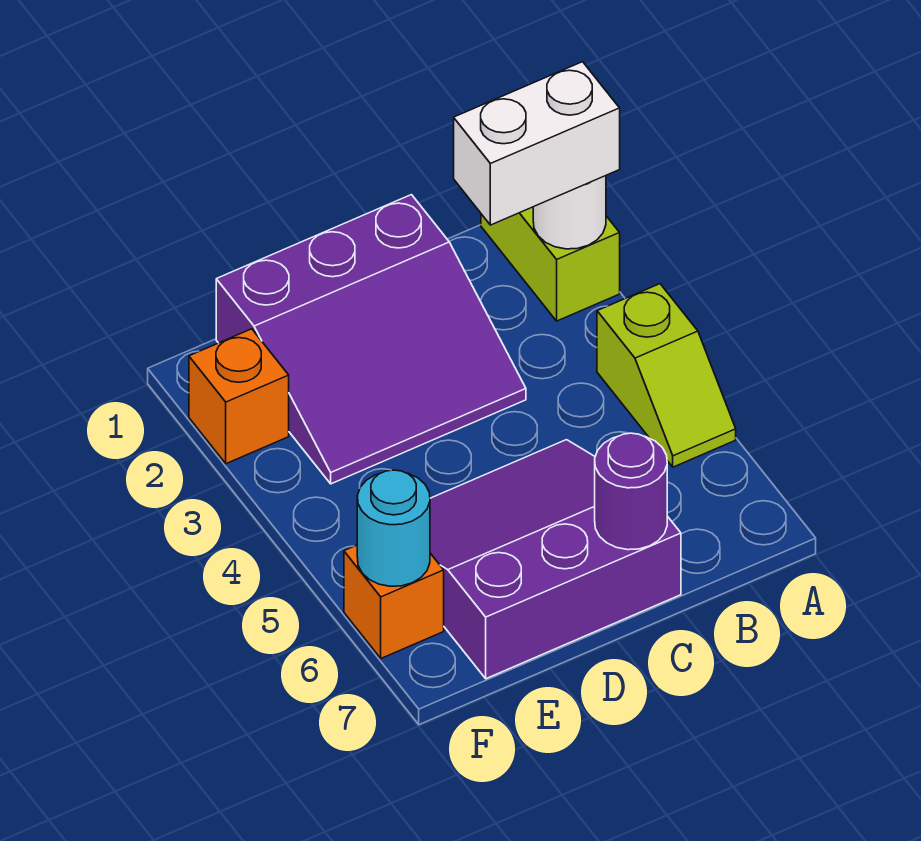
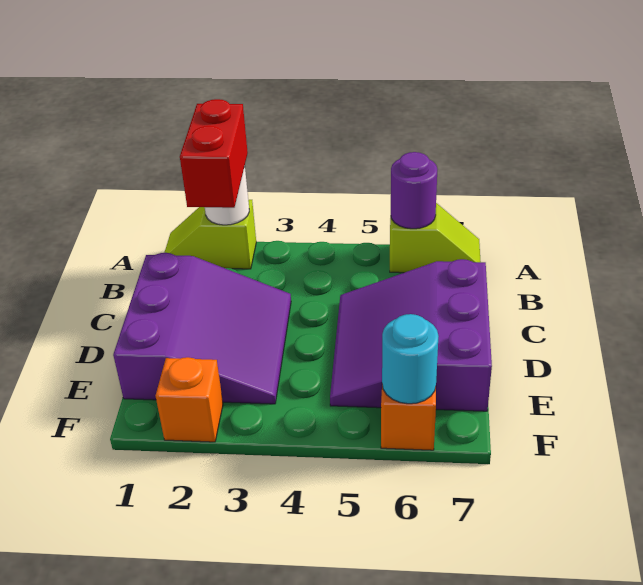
white 1x2 brick [454,62,620,225] -> red 1x2 brick [180,99,248,208]
lime 1x2 slope [597,284,736,467] -> lime 1x2 slope moved to [390,203,480,273]
purple 1x1 round brick [595,433,667,550] -> purple 1x1 round brick moved to [391,152,437,229]

